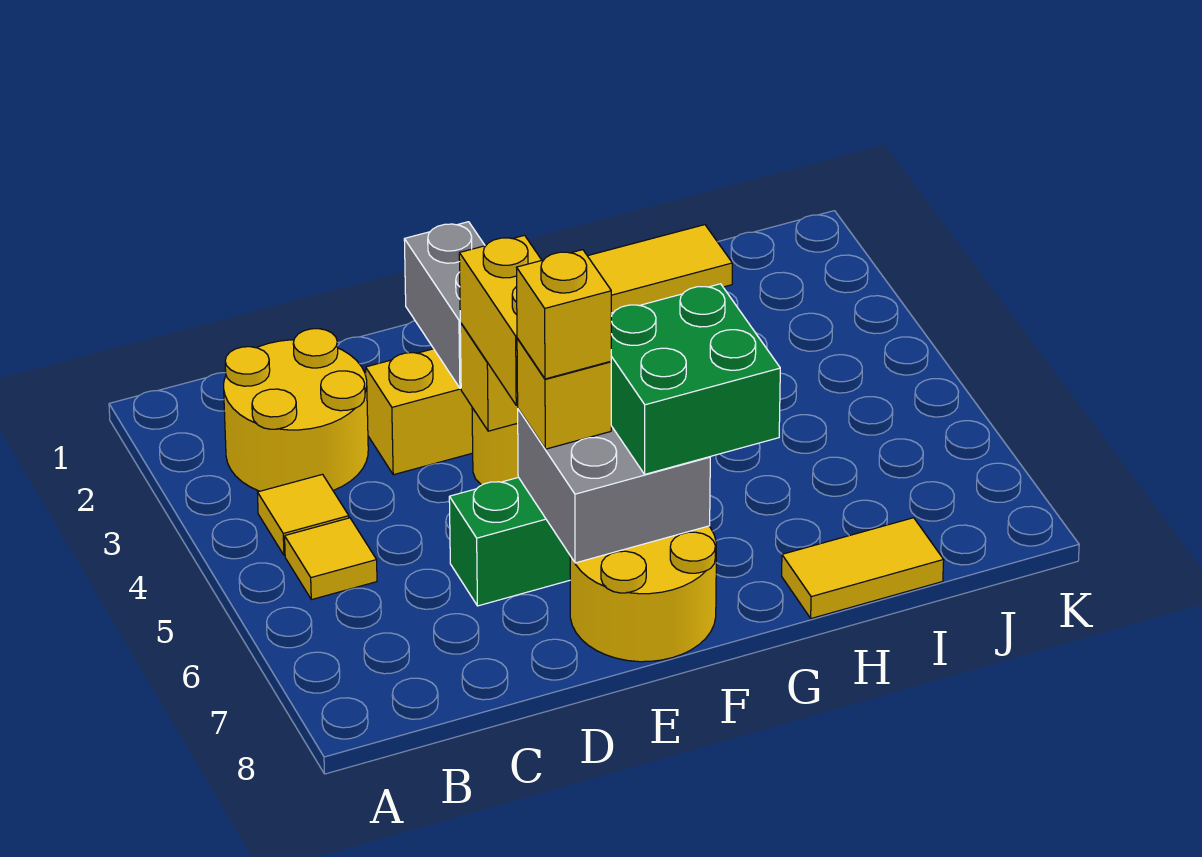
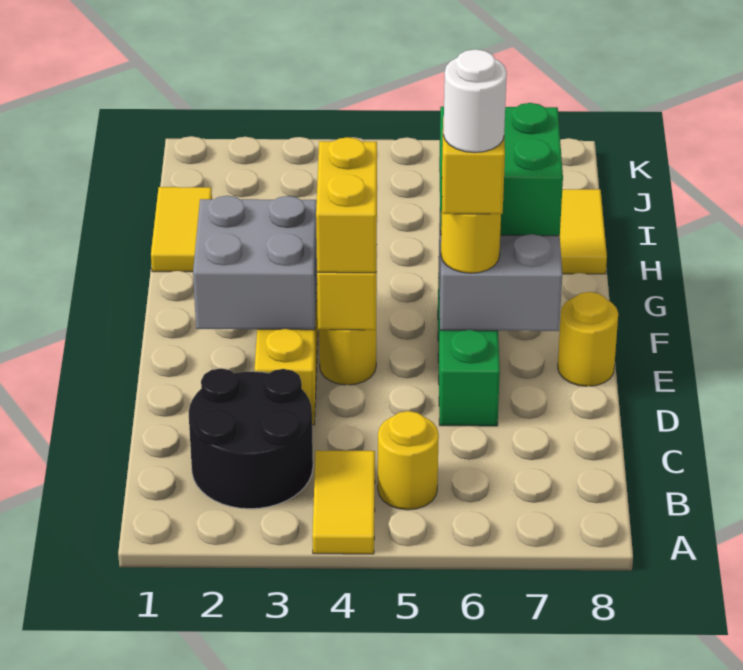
yellow 2x2 round brick [224,329,368,491] -> black 2x2 round brick [189,368,313,509]
yellow 1x1 tile [257,474,349,555] -> yellow 1x2 tile [312,450,375,554]
yellow 1x1 tile [285,518,377,600] -> yellow 1x1 round brick [378,411,439,510]
grey 1x2 brick [404,222,485,388] -> grey 2x2 brick [193,196,317,330]
yellow 1x2 brick [459,235,542,405] -> yellow 1x2 brick turned to [316,137,377,273]
yellow 1x1 brick [517,338,611,449] -> yellow 1x1 round brick [441,213,501,273]
none -> white 1x1 round brick [443,49,507,153]
yellow 2x2 round brick [570,526,716,662] -> yellow 1x1 round brick [558,292,618,386]

